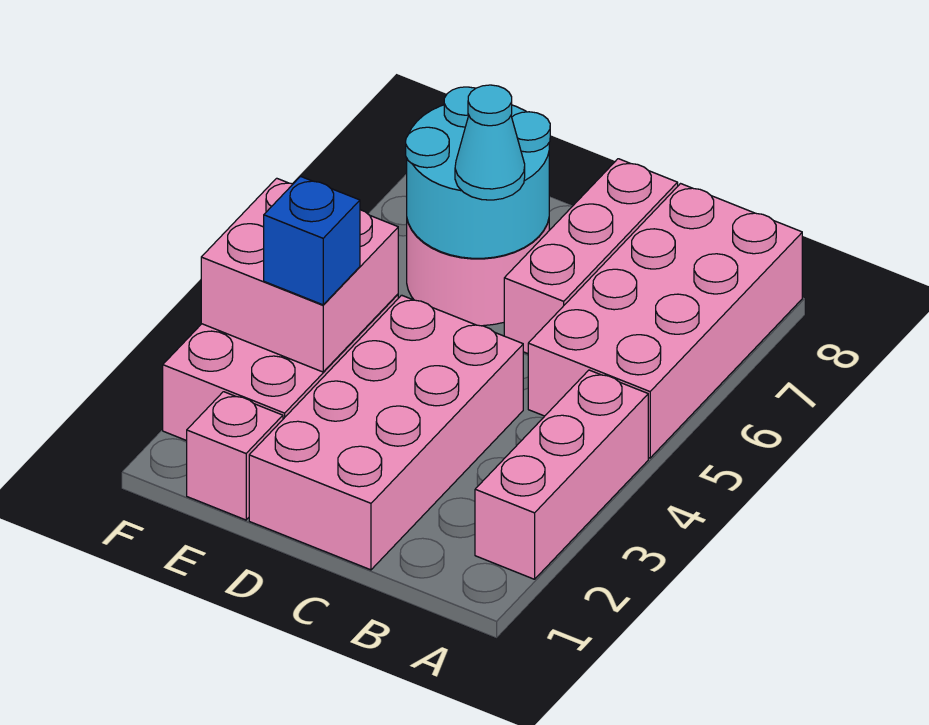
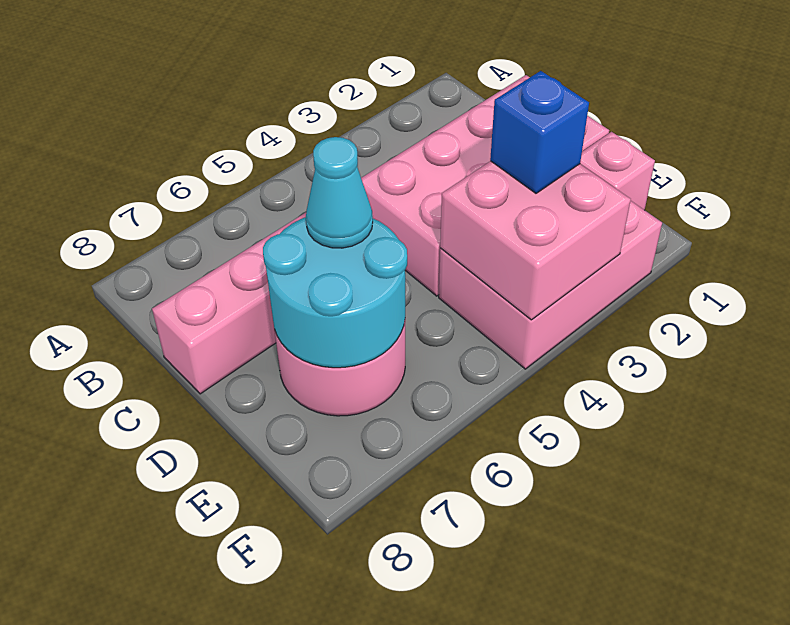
pink 1x3 brick [475,370,648,579] -> none
pink 2x4 brick [528,184,802,458] -> none

